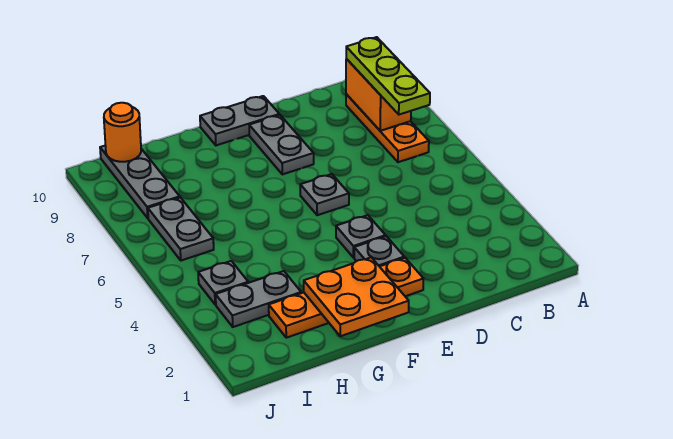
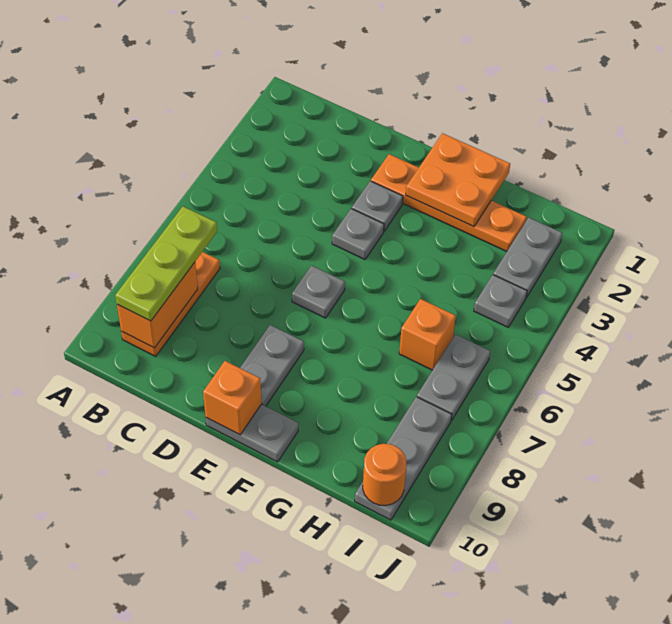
none -> orange 1x1 brick [203,361,261,435]
grey 1x2 plate [216,271,301,327] -> grey 1x2 plate turned to [493,218,562,298]
none -> orange 1x1 brick [399,299,456,370]

